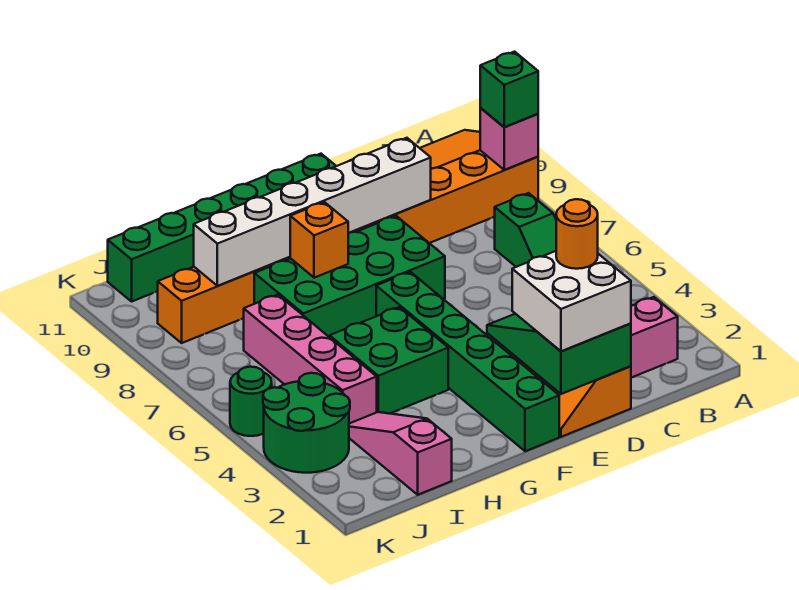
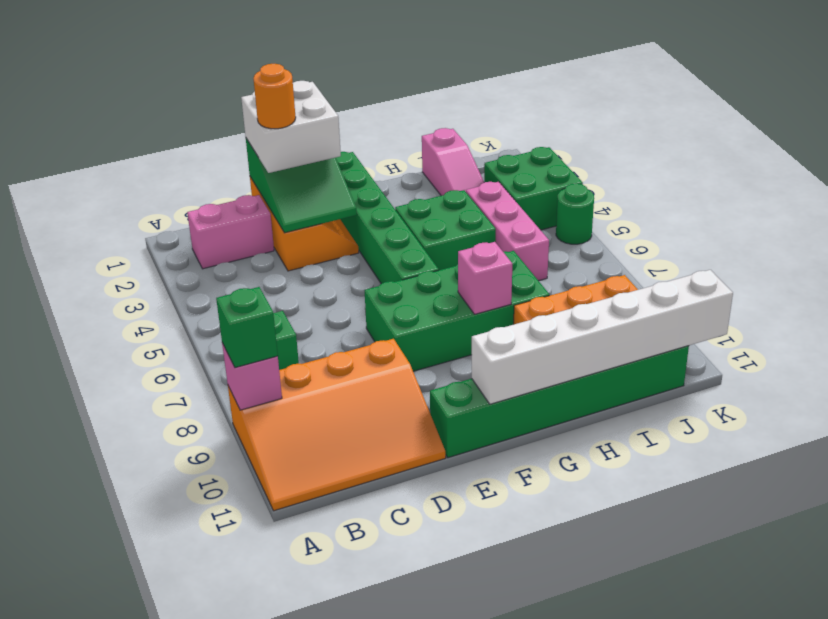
white 1x6 brick [194,138,431,286] -> white 1x6 brick moved to [472,270,733,404]
orange 1x1 brick [290,202,348,278] -> pink 1x1 brick [458,242,512,314]
pink 1x4 brick [243,295,377,424] -> pink 1x3 brick [466,182,549,281]
green 2x2 round brick [263,373,350,473] -> green 2x2 brick [484,147,583,230]

